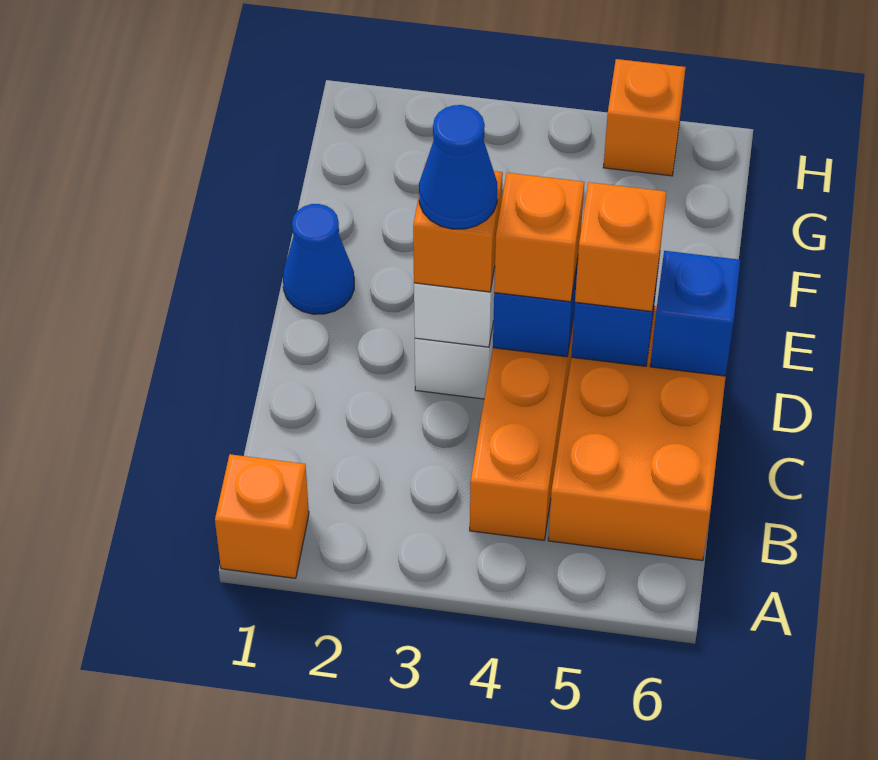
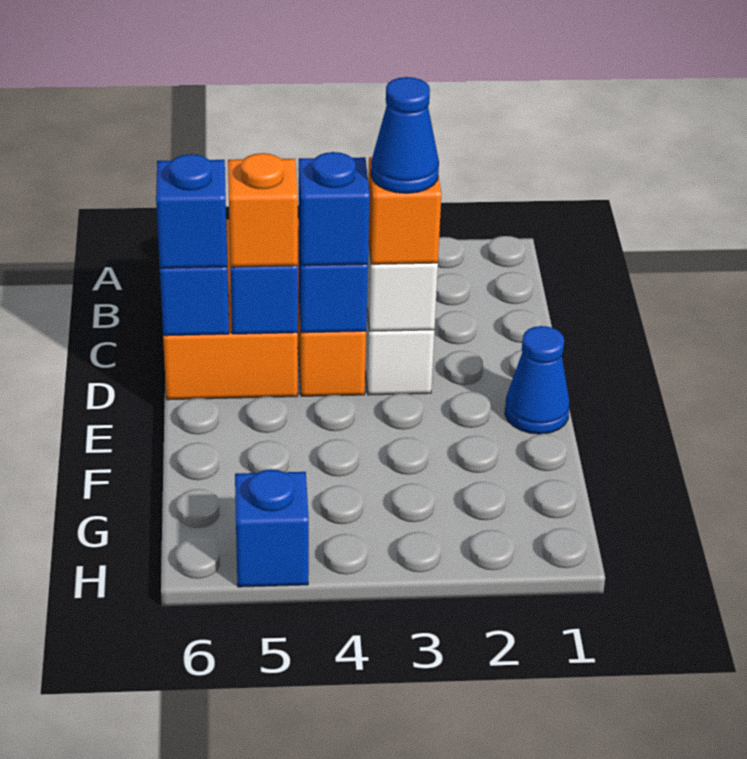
orange 1x1 brick [215,454,309,578] -> none
orange 1x1 brick [494,173,584,302] -> blue 1x1 brick [299,152,370,266]
none -> blue 1x1 brick [156,154,227,268]
orange 1x1 brick [603,59,686,176] -> blue 1x1 brick [235,469,309,587]

